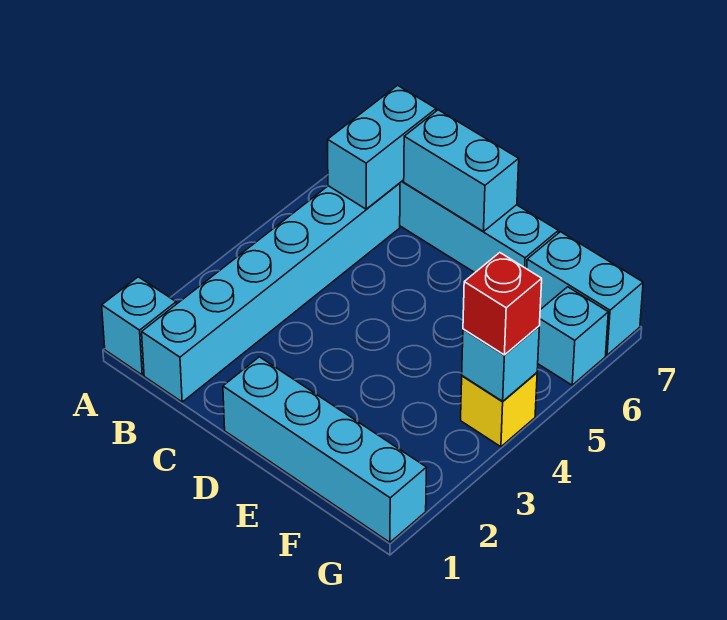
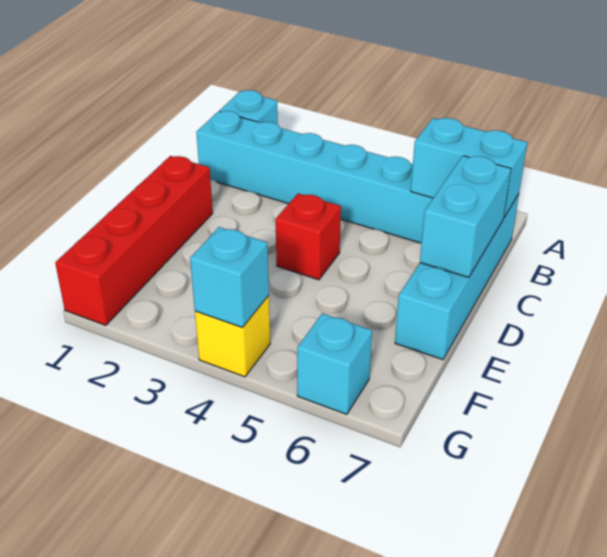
cyan 1x4 brick [223,357,426,542] -> red 1x4 brick [55,156,213,325]
cyan 1x2 brick [527,232,643,355] -> none
red 1x1 brick [463,253,542,355] -> red 1x1 brick moved to [276,193,341,280]

